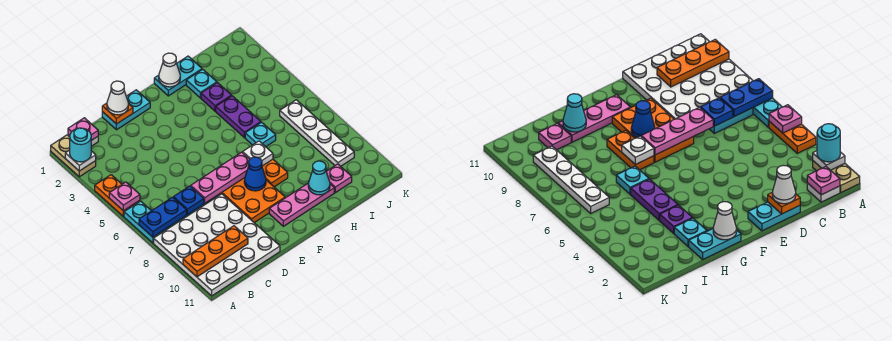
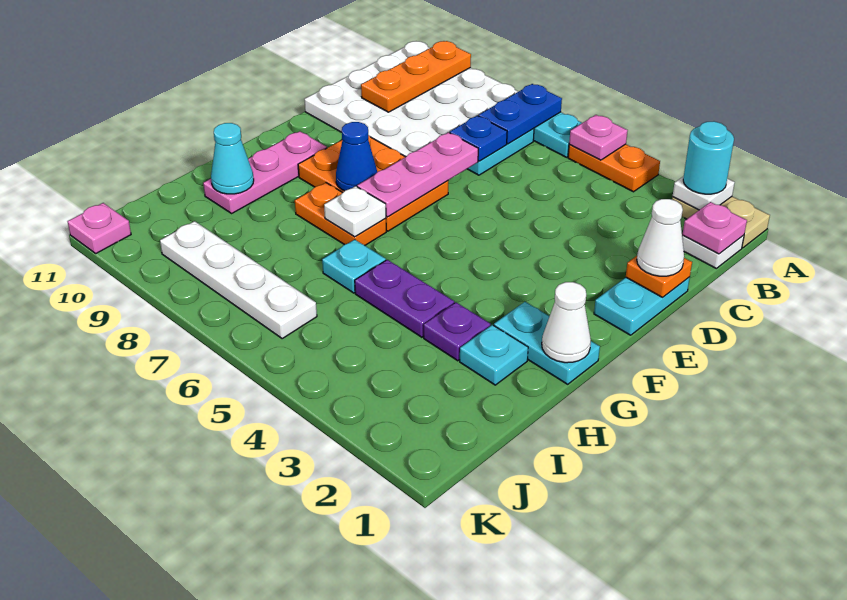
cyan 1x2 plate [154,56,202,96] -> cyan 1x2 plate turned to [494,302,600,384]
pink 1x1 plate [326,164,352,193] -> pink 1x1 plate moved to [68,203,131,253]

